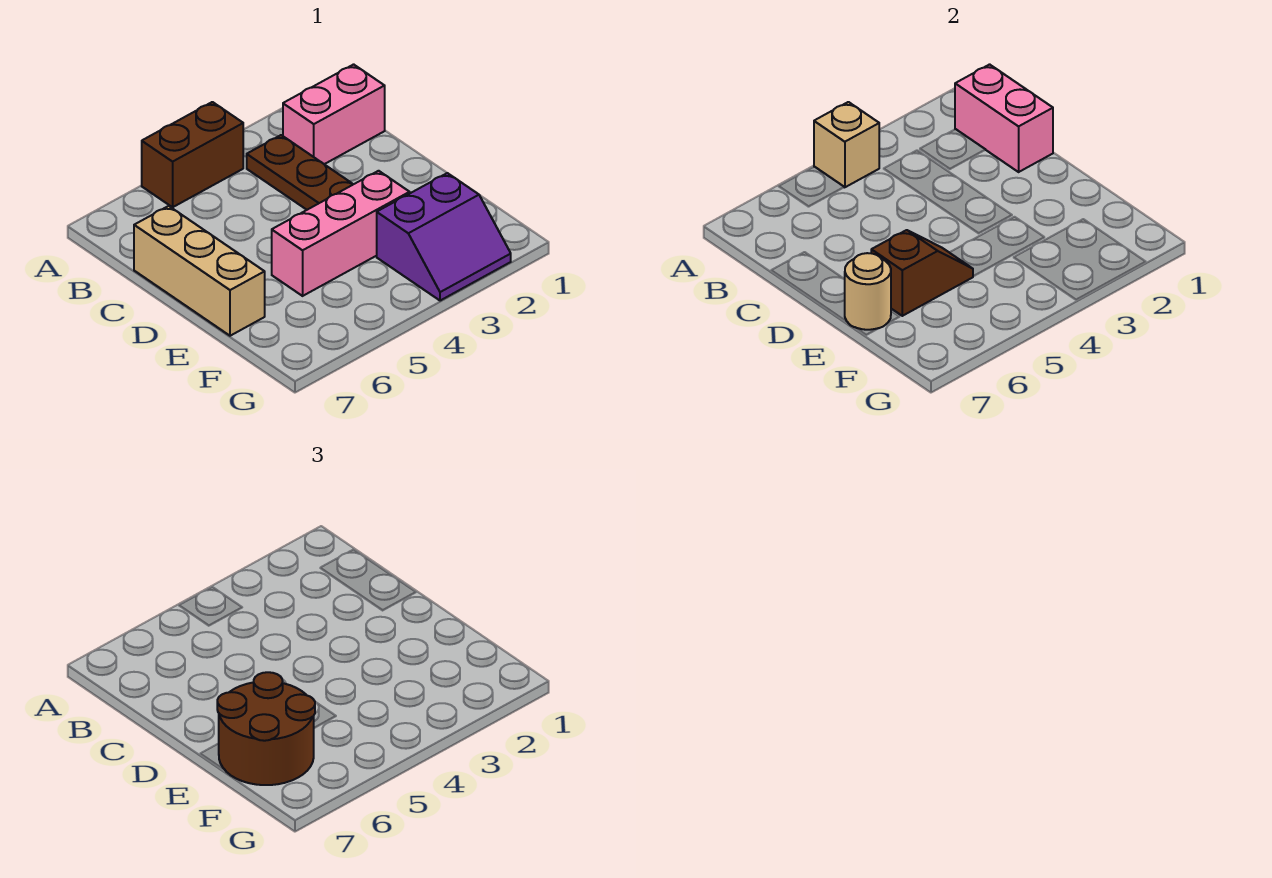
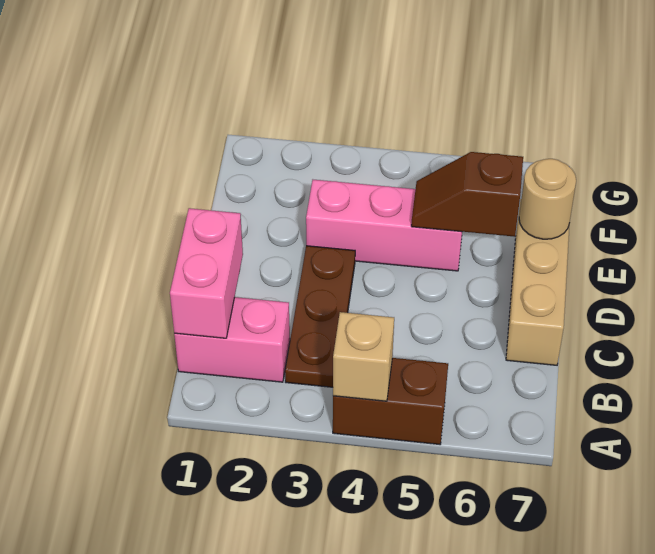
brown 2x2 round brick [217,672,315,785] -> none
purple 2x2 slope [377,173,511,301] -> none

